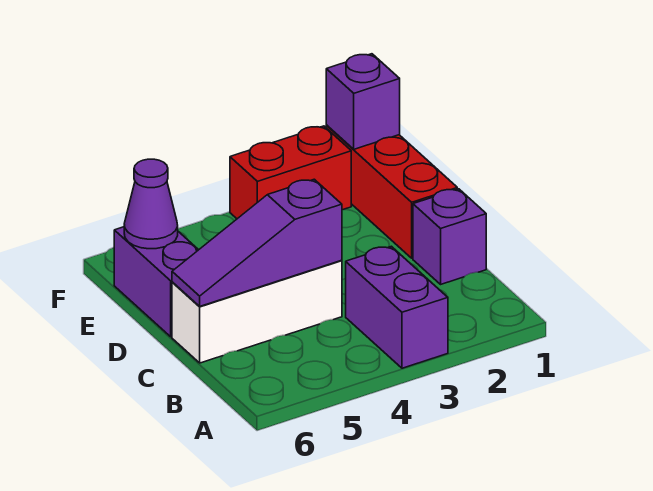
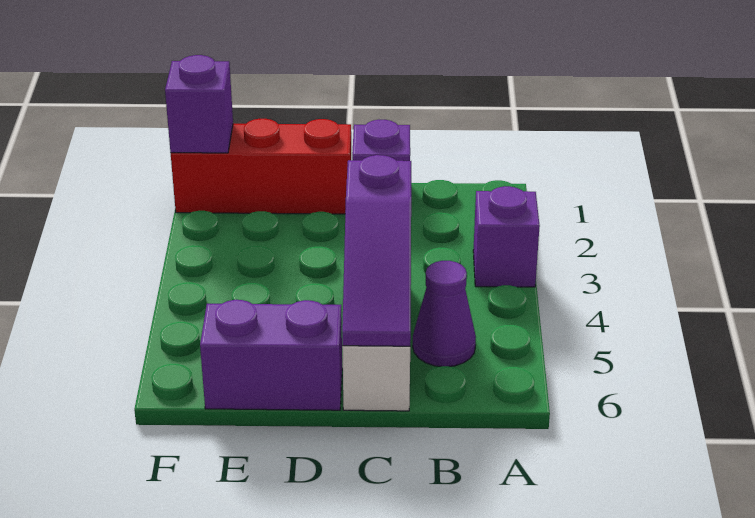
purple 1x2 brick [346,246,448,368] -> purple 1x1 brick [473,186,540,287]
purple 1x1 cone [124,159,178,249] -> purple 1x1 cone moved to [413,261,476,366]
red 1x2 brick [230,126,351,219] -> none

